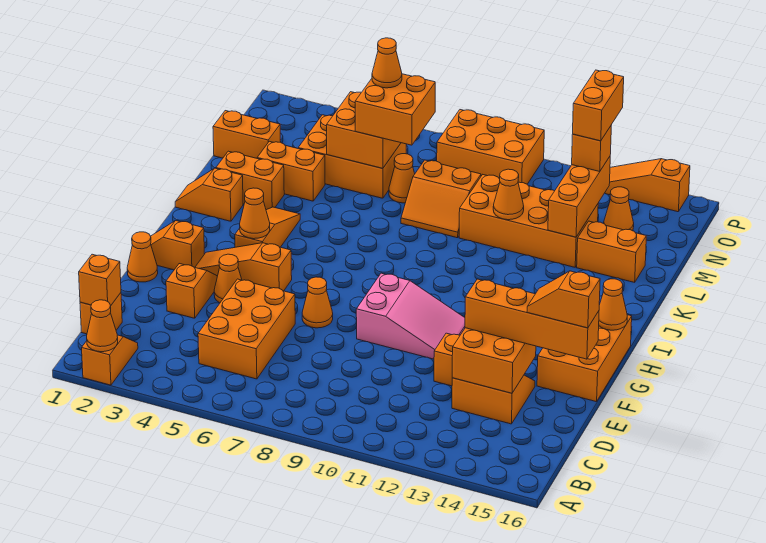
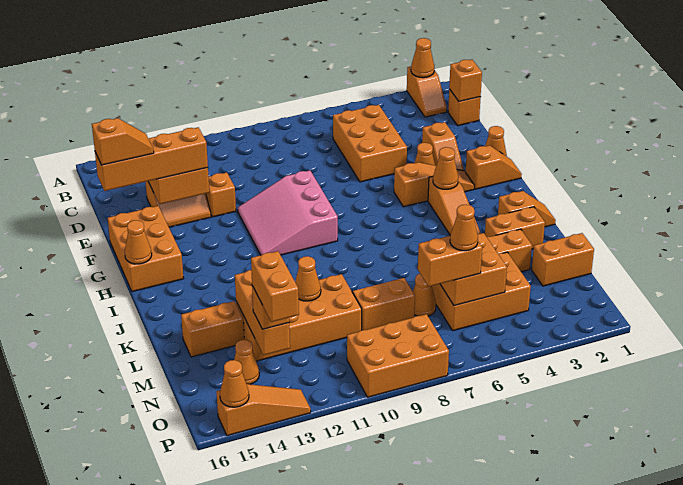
orange 1x1 cone [302,277,333,328] -> orange 1x1 cone moved to [220,360,249,407]
pink 2x3 slope [356,273,465,359] -> pink 3x3 slope [238,170,338,255]
orange 2x2 brick [355,74,435,145] -> orange 1x2 brick [418,236,482,287]

